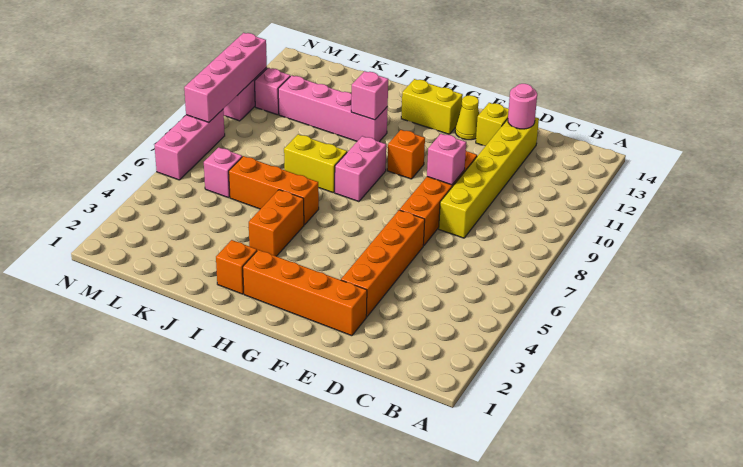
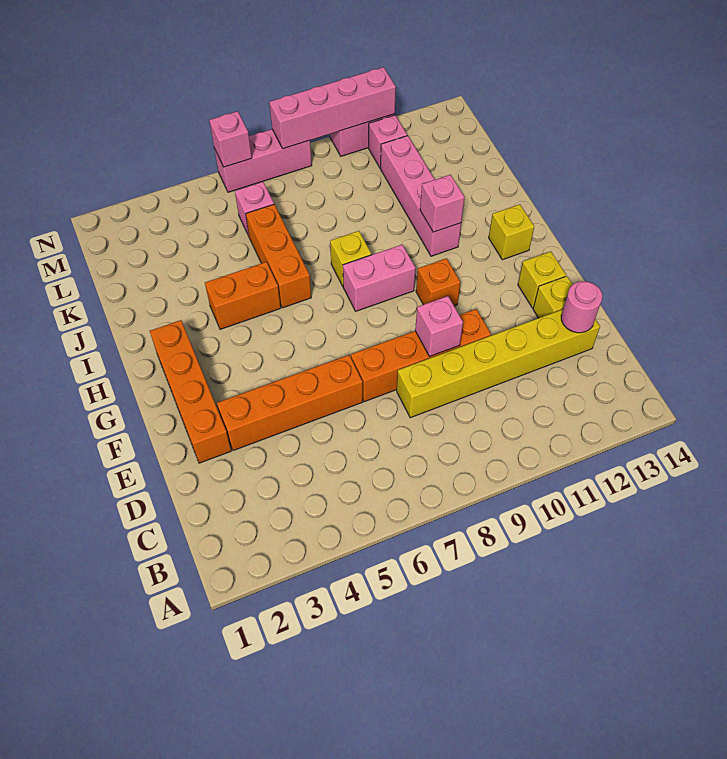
yellow 1x1 cone [455,95,479,140] -> yellow 1x1 brick [518,252,566,308]
yellow 1x2 brick [401,79,463,134] -> yellow 1x1 brick [489,204,534,260]
orange 1x1 brick [216,240,257,294] -> none
yellow 1x2 brick [284,134,347,193] -> yellow 1x1 brick [330,231,371,286]
none -> pink 1x1 brick [209,111,252,167]

